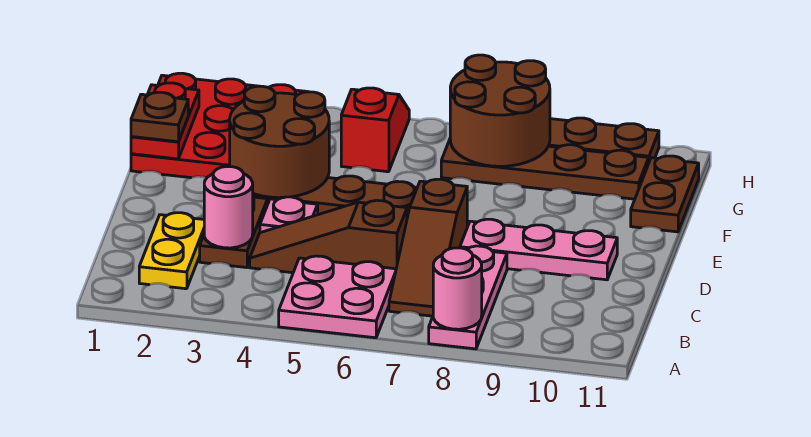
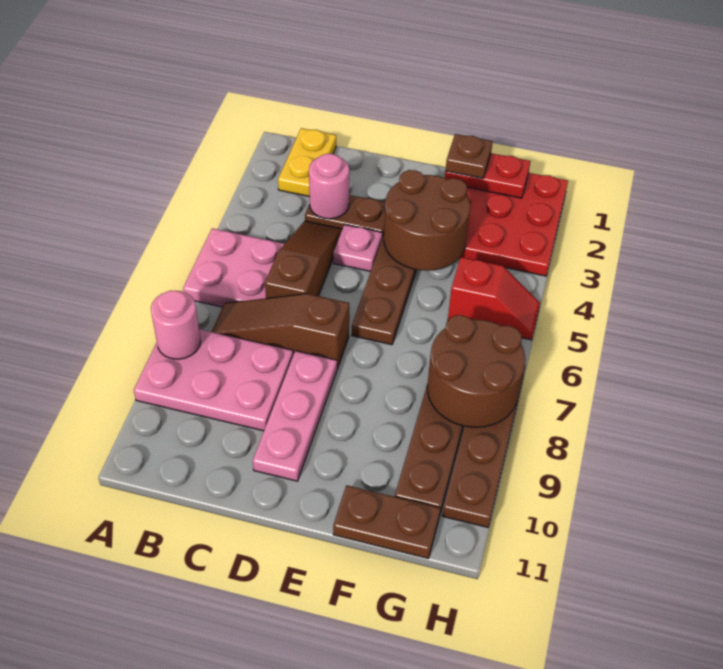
pink 1x3 plate [429,246,507,349] -> pink 2x3 plate [134,329,293,431]
yellow 1x2 plate [139,213,204,289] -> yellow 1x2 plate turned to [278,128,336,197]

